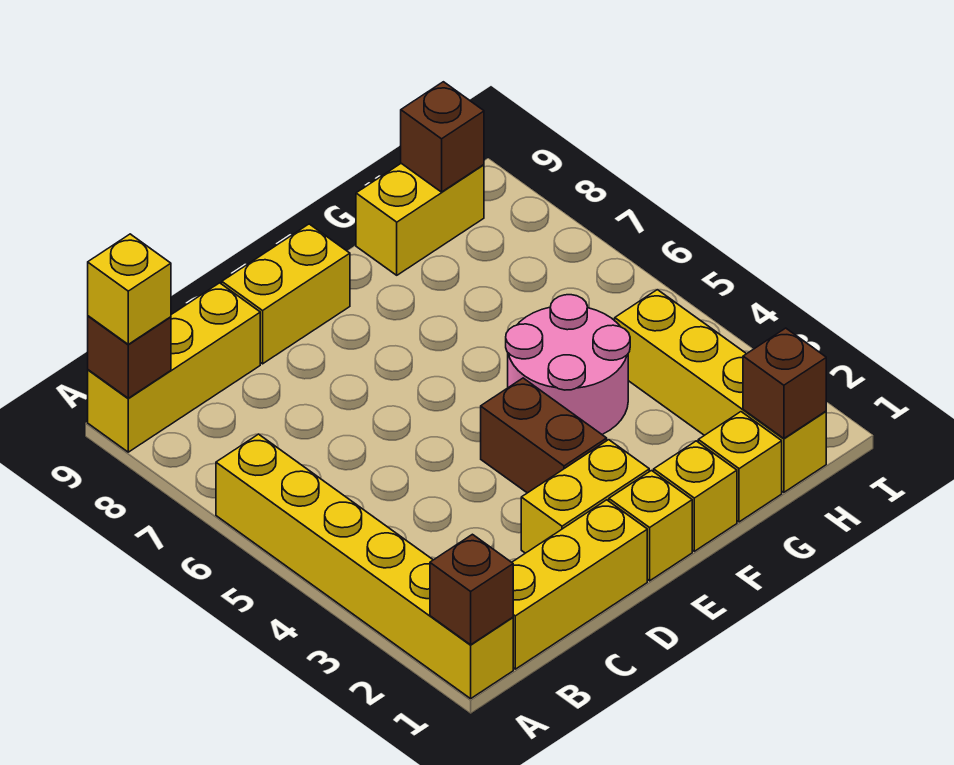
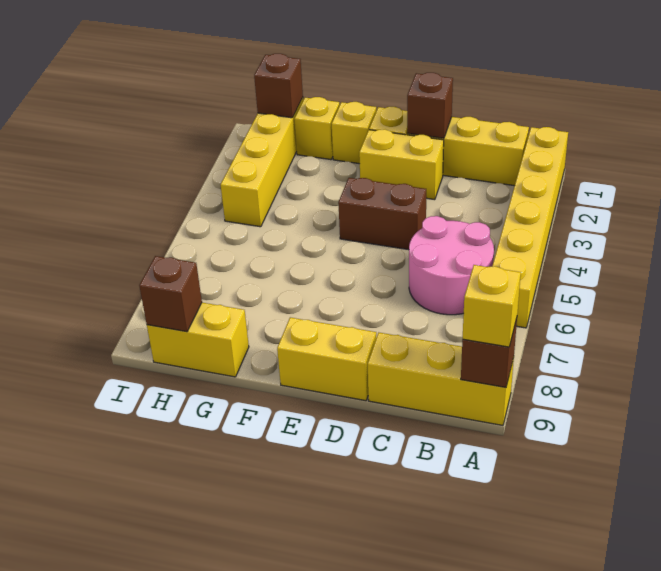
brown 1x1 brick [430,534,513,645] -> brown 1x1 brick moved to [407,73,453,138]
brown 1x2 brick [481,378,607,493] -> brown 1x2 brick turned to [338,178,426,250]
pink 2x2 round brick [506,295,630,434] -> pink 2x2 round brick moved to [409,216,494,315]

